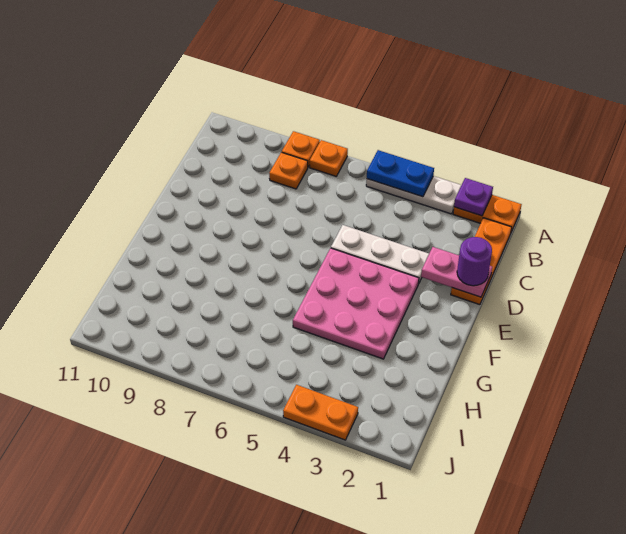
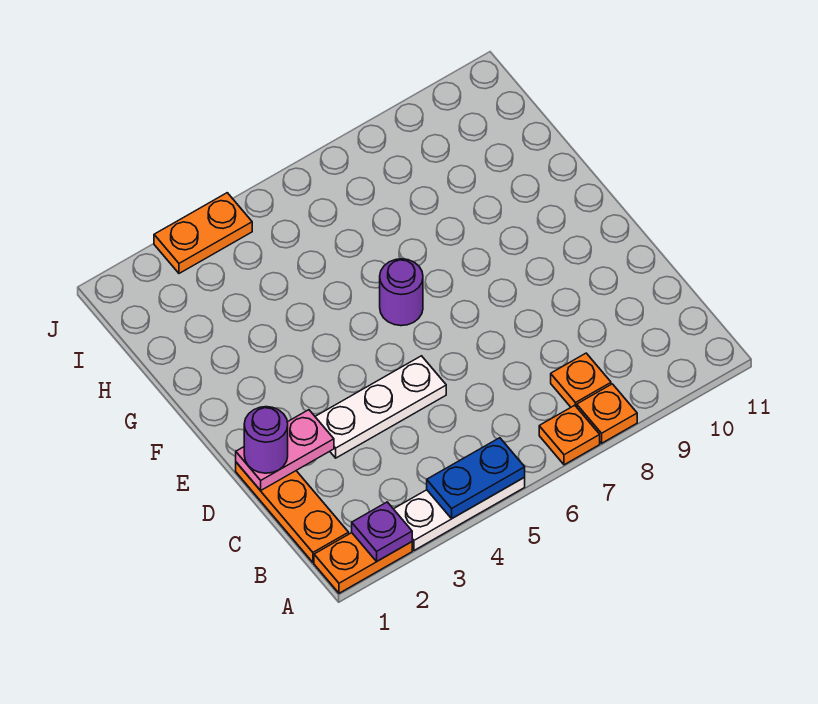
pink 3x3 plate [293,248,419,359] -> none
none -> purple 1x1 round brick [380,259,423,326]

